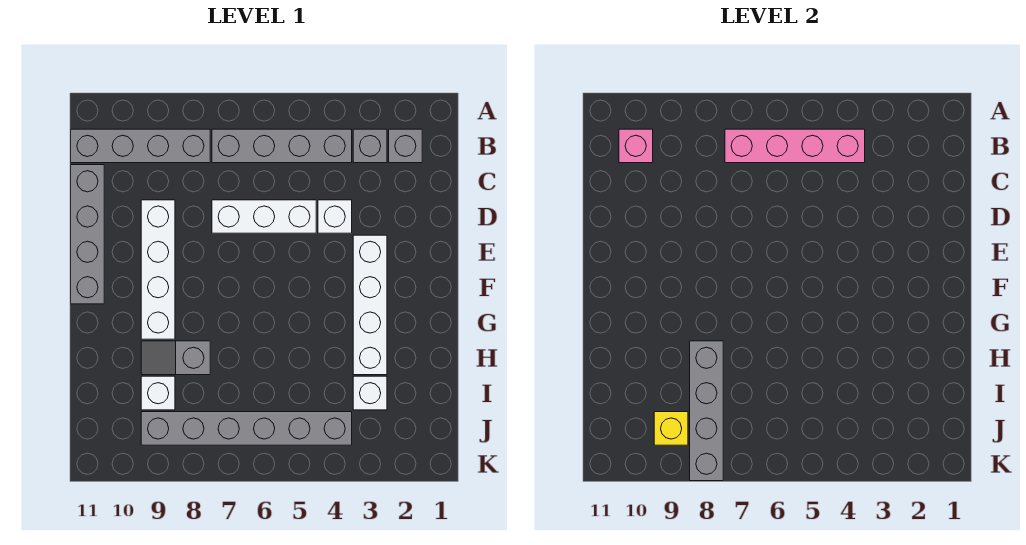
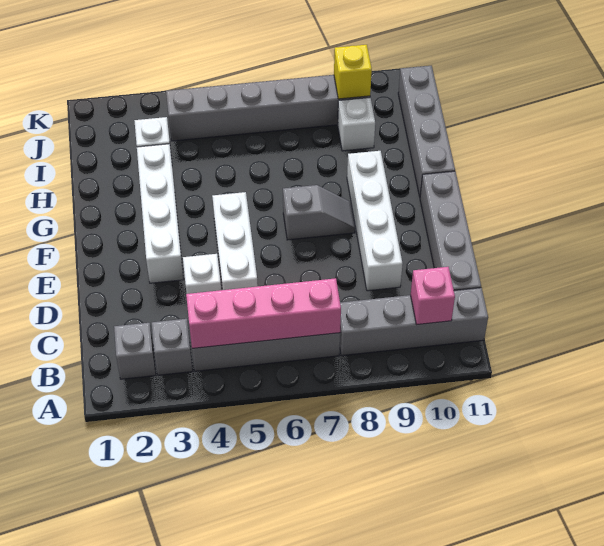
white 1x3 brick [212,200,316,233] -> white 1x3 brick turned to [212,192,258,290]
grey 1x2 slope [141,341,210,375] -> grey 1x2 slope moved to [283,185,355,240]
grey 1x4 brick [690,341,723,481] -> grey 1x4 brick moved to [398,66,455,197]

